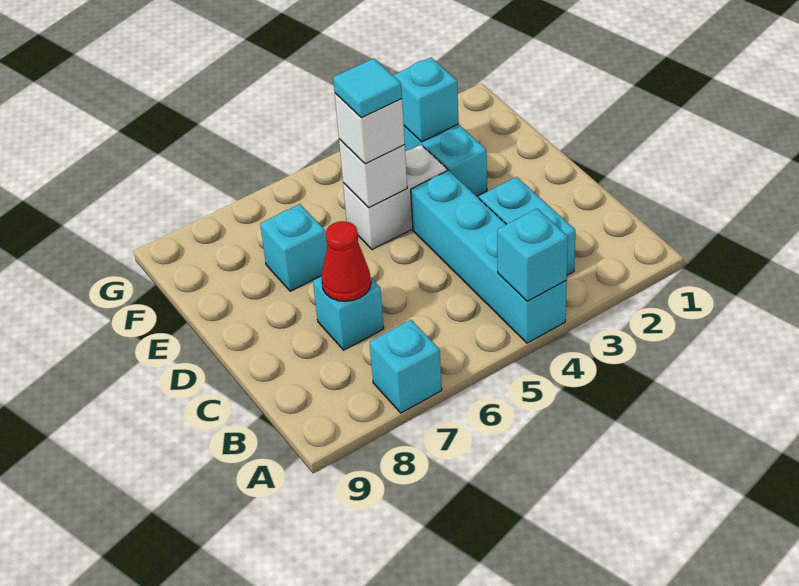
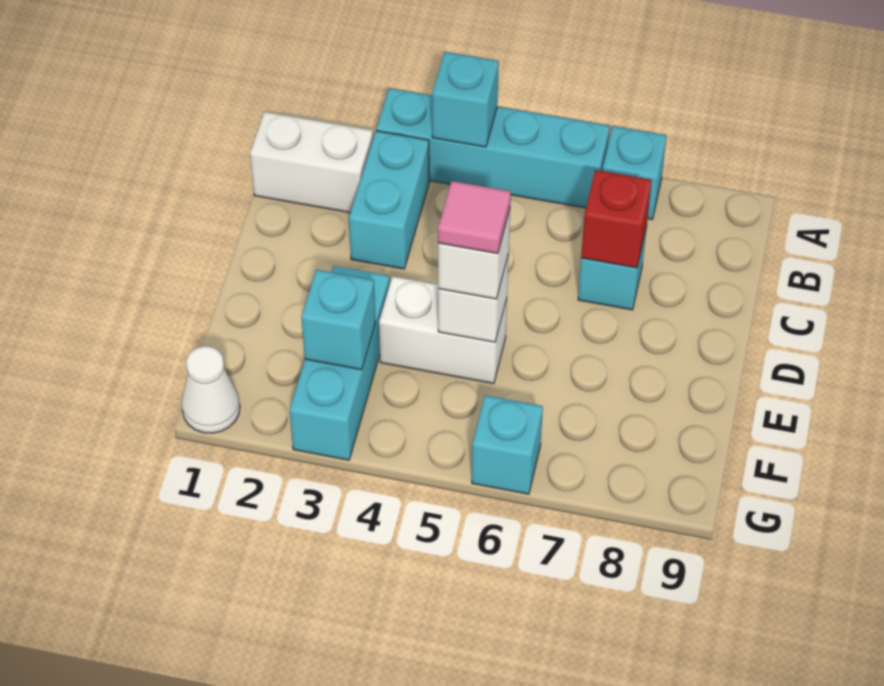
cyan 1x4 brick [411,170,567,343] -> cyan 1x4 brick turned to [376,88,610,208]
none -> white 1x2 brick [250,112,373,212]
red 1x1 cone [321,221,371,301] -> red 1x1 brick [581,170,652,268]
cyan 1x1 tile [333,58,402,118] -> pink 1x1 tile [438,181,511,254]
cyan 1x1 brick [260,204,327,291] -> cyan 1x1 brick moved to [472,395,543,494]
none -> white 1x1 cone [182,346,240,433]

